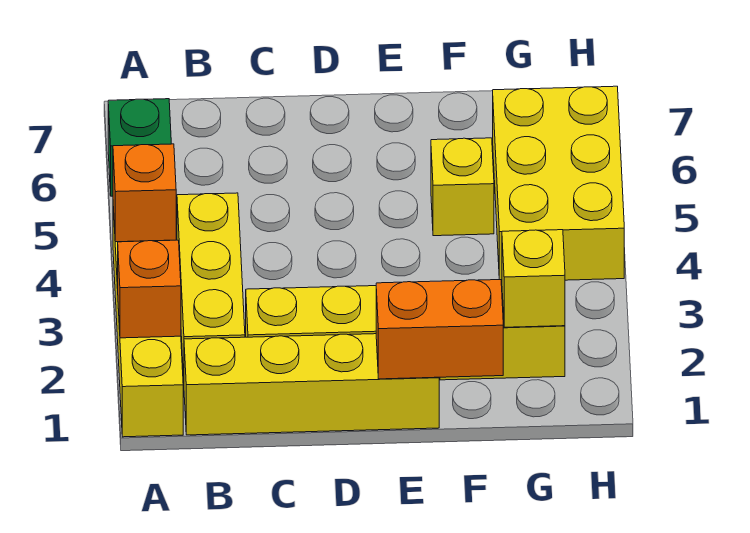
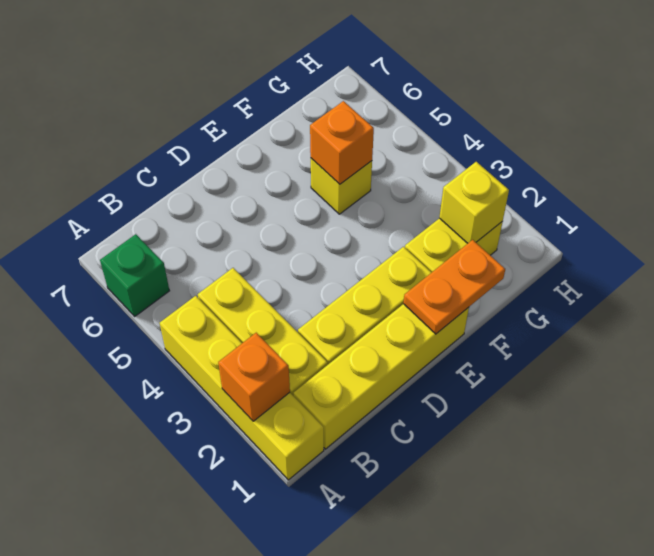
orange 1x1 brick [113,144,176,242] -> orange 1x1 brick moved to [310,101,374,184]
orange 1x2 brick [376,280,503,379] -> orange 1x2 plate [403,240,505,334]
yellow 2x3 brick [493,86,624,282] -> none

